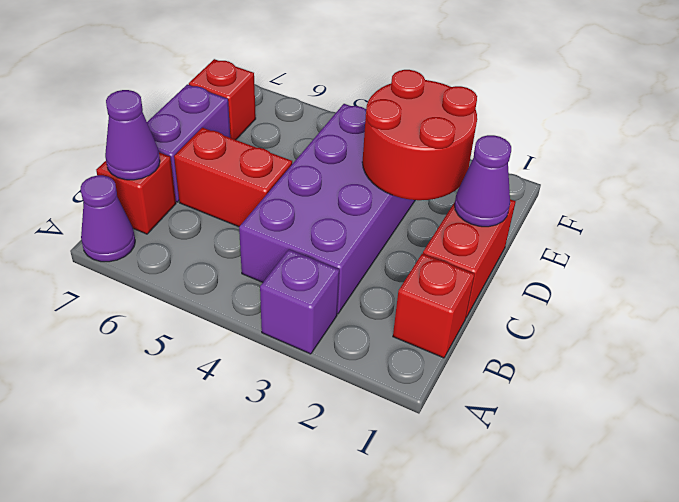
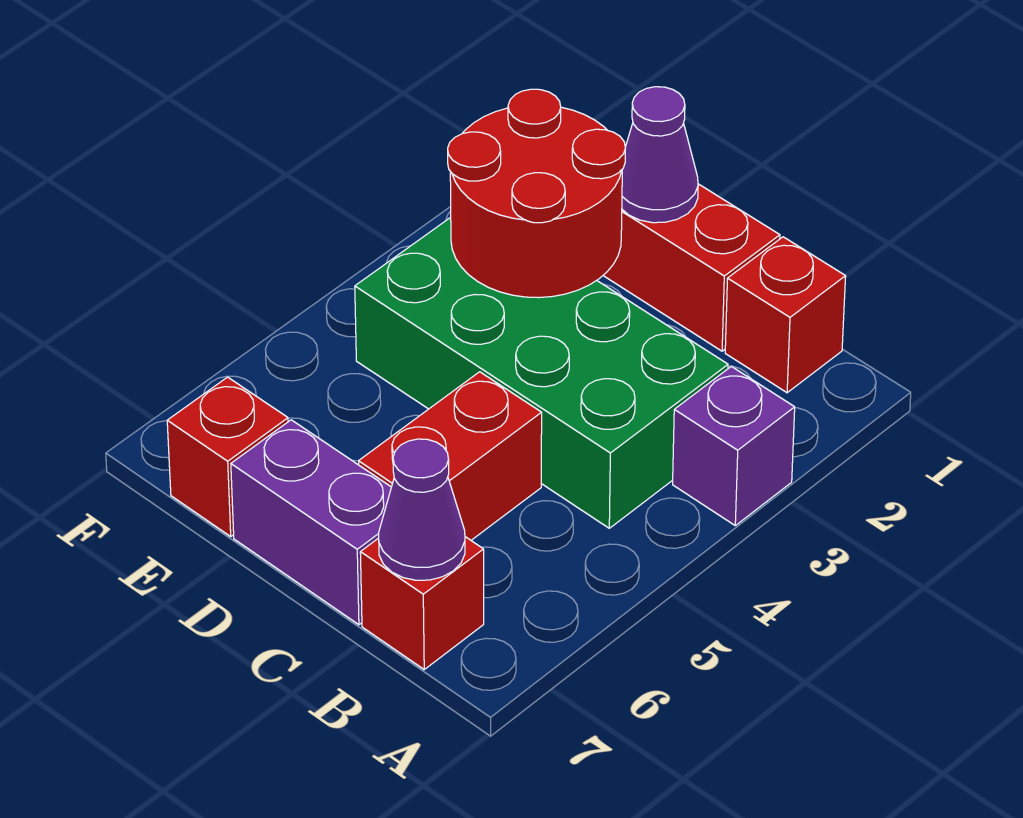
purple 1x1 cone [81,175,135,262] -> none
purple 2x4 brick [239,104,415,314] -> green 2x4 brick [355,217,728,528]

